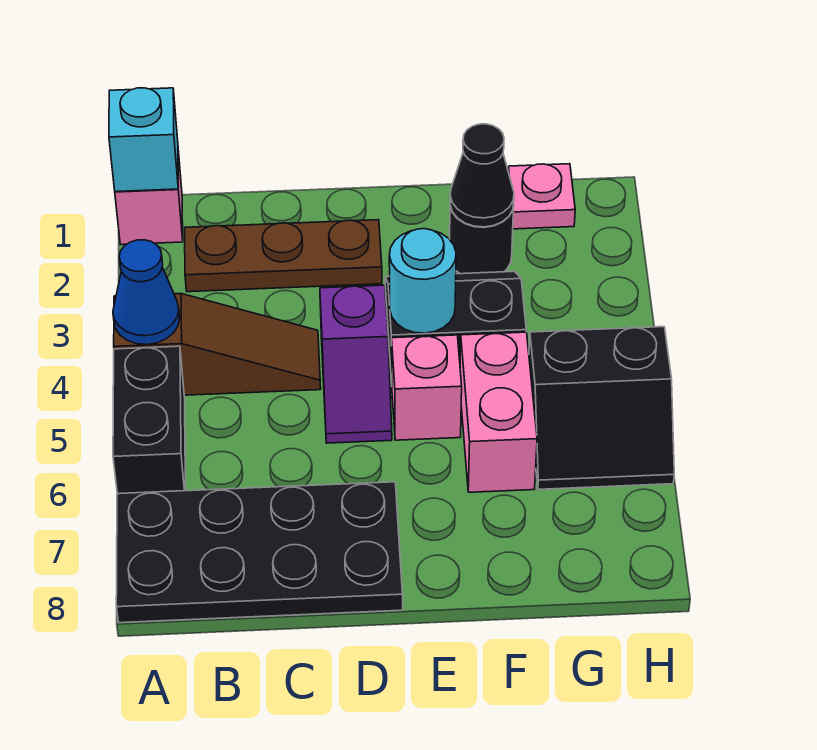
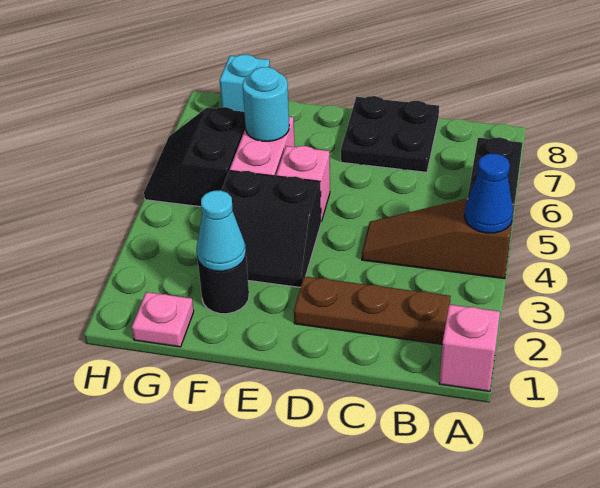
cyan 1x1 brick [109,88,178,192] -> cyan 1x1 brick moved to [220,55,270,112]
black 2x4 plate [116,482,403,623] -> black 2x2 plate [341,96,439,172]
purple 1x2 slope [320,285,392,443] -> none
cyan 1x1 round brick [389,229,456,333] -> cyan 1x1 round brick moved to [243,67,289,141]
black 1x1 cone [450,124,514,227] -> cyan 1x1 cone [196,191,246,271]
black 2x2 slope [529,327,674,489] -> black 2x2 slope turned to [144,107,246,207]

